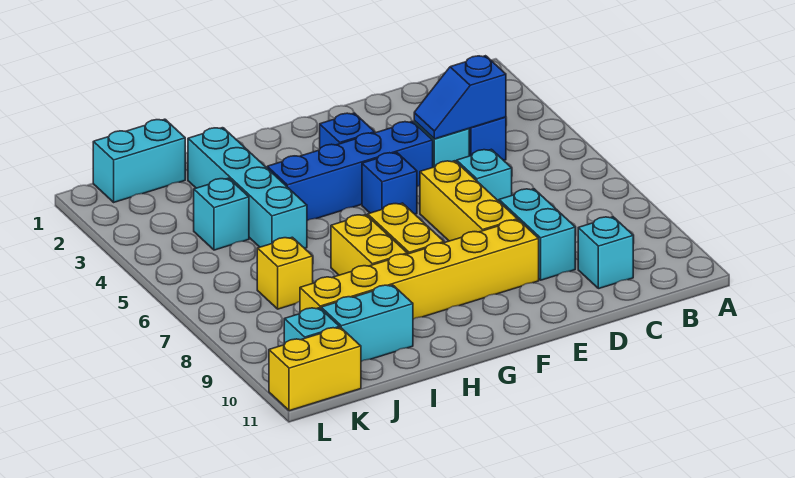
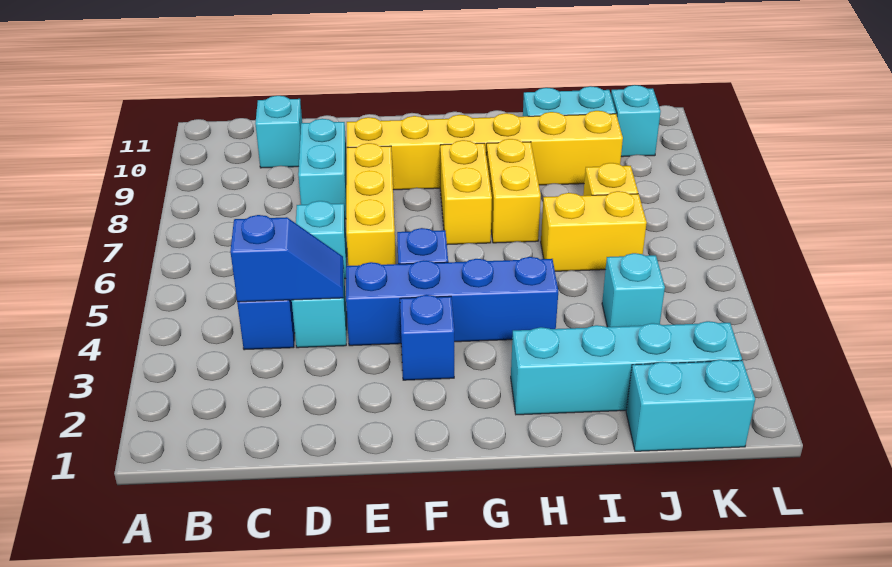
cyan 1x4 brick [188,128,307,248] -> cyan 1x4 brick turned to [511,321,742,415]
yellow 1x2 brick [269,327,361,411] -> yellow 1x2 brick moved to [541,191,647,271]

